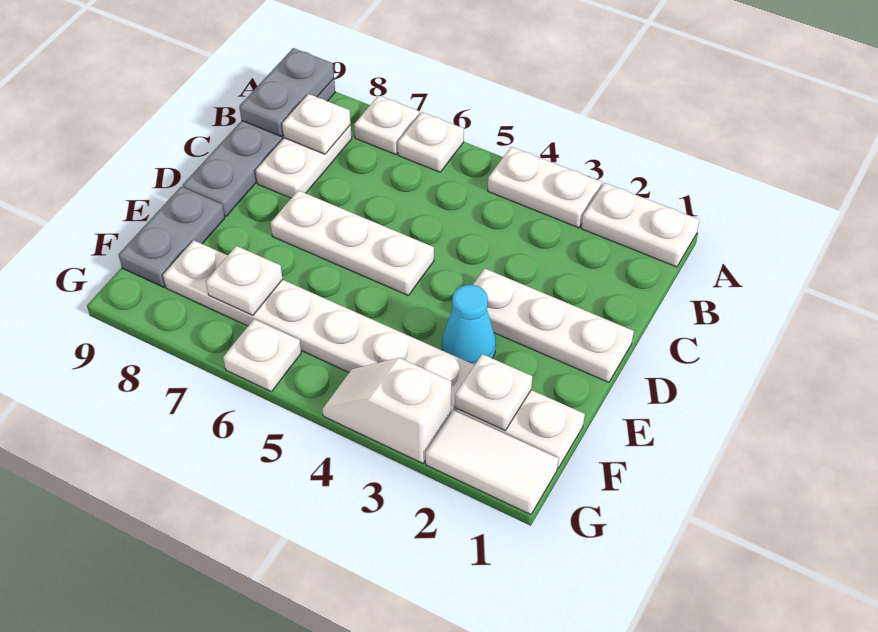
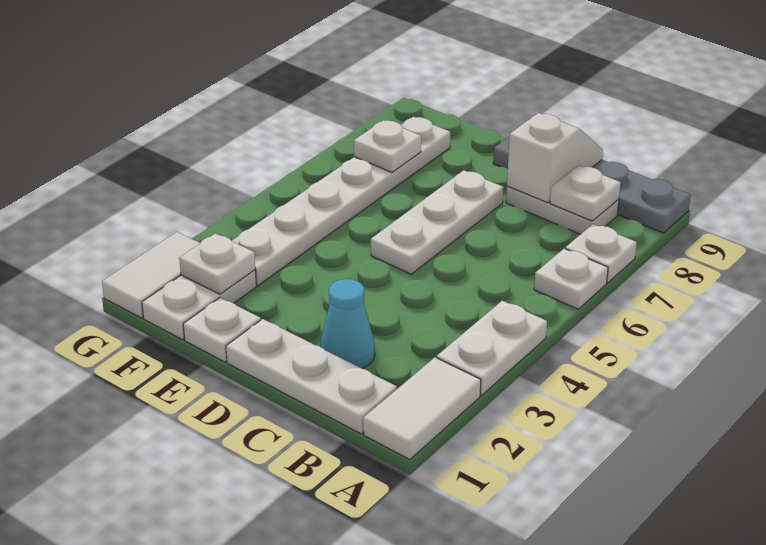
white 1x2 plate [581,183,700,267] -> white 1x2 tile [363,357,481,460]
grey 1x2 plate [239,48,334,137] -> none
white 1x3 plate [473,268,634,382] -> white 1x3 plate turned to [226,319,397,434]
cyan 1x1 cone [442,285,496,365] -> cyan 1x1 cone moved to [320,279,375,369]
grey 1x2 plate [119,187,225,287] -> none
white 1x2 slope [322,358,451,463] -> white 1x2 slope moved to [507,113,603,203]
white 1x1 plate [223,319,301,392] -> white 1x1 plate moved to [183,298,261,362]

